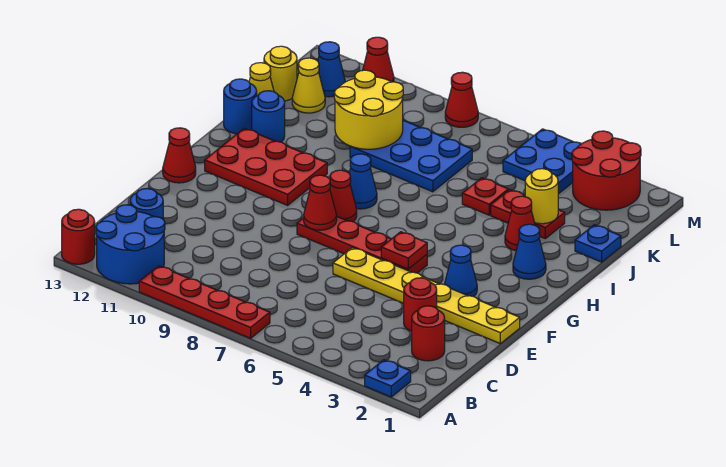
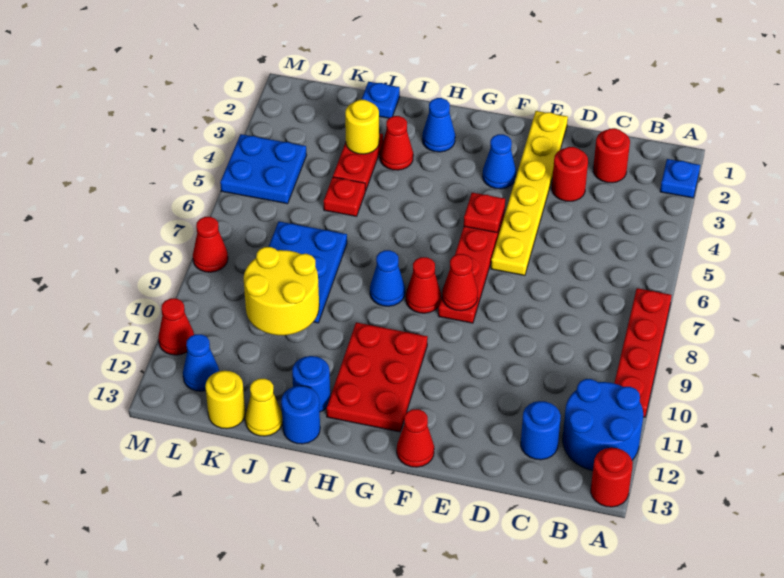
yellow 1x1 cone [292,58,325,113] -> none
red 2x2 round brick [572,131,641,210] -> none

